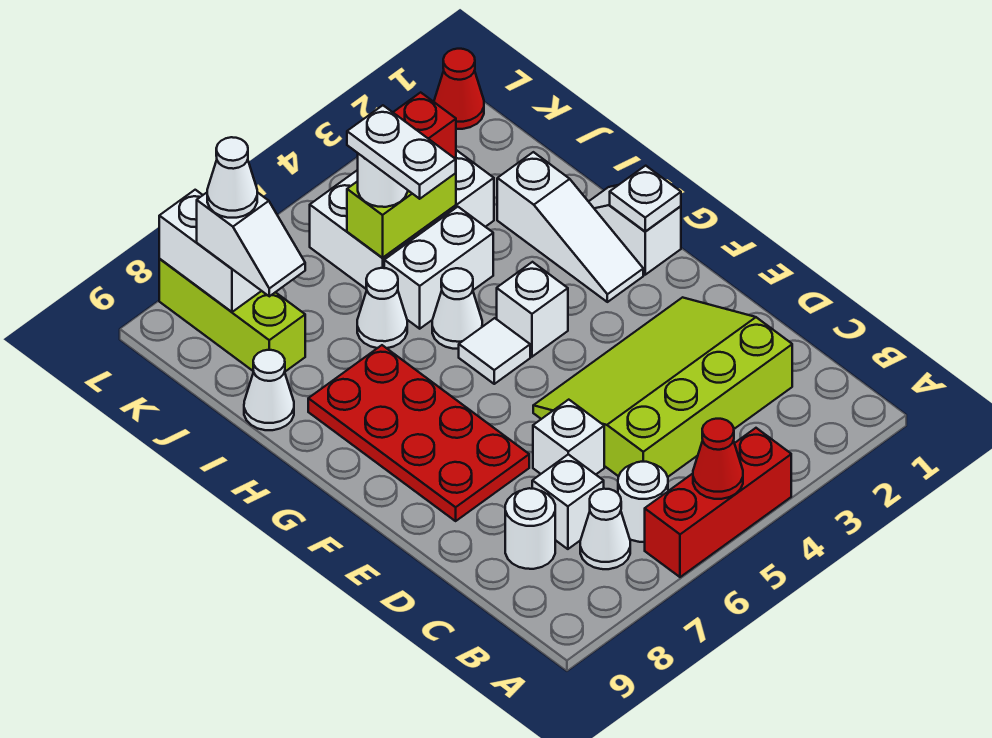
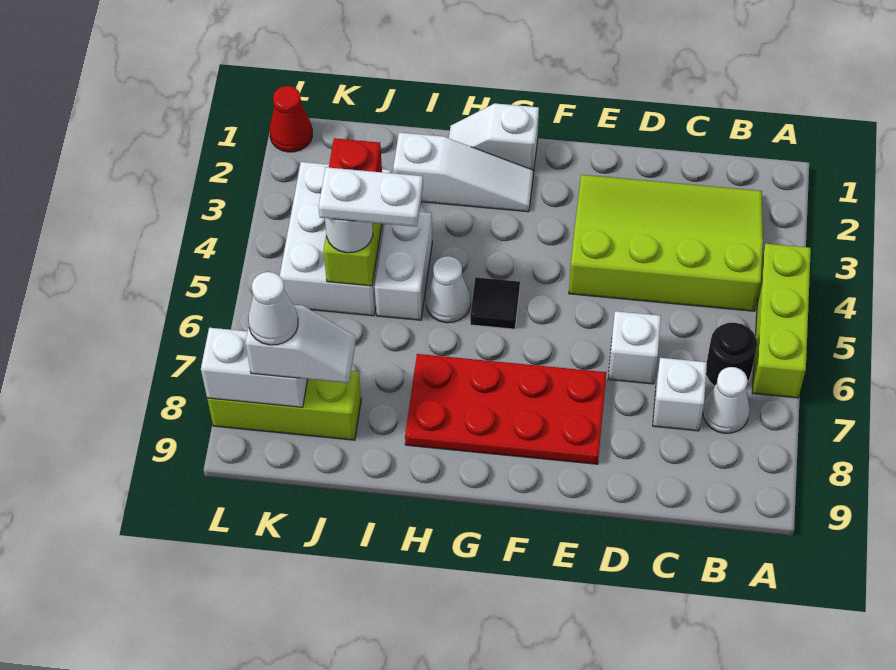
red 1x3 brick [645,428,791,577] -> lime 1x3 brick [752,244,811,398]
red 1x1 cone [693,419,743,499] -> none
white 1x1 round brick [618,462,668,542] -> black 1x1 round brick [706,323,757,386]
lime 3x4 slope [533,297,792,477] -> lime 3x4 slope turned to [569,175,763,311]
white 1x1 round brick [505,488,555,569] -> none
white 1x1 plate [610,166,681,232] -> none
white 1x1 brick [497,262,568,357] -> none
white 1x1 tile [459,318,530,384] -> black 1x1 tile [470,277,520,329]
white 1x1 cone [357,268,407,348] -> none
white 1x1 cone [244,350,294,430] -> none

